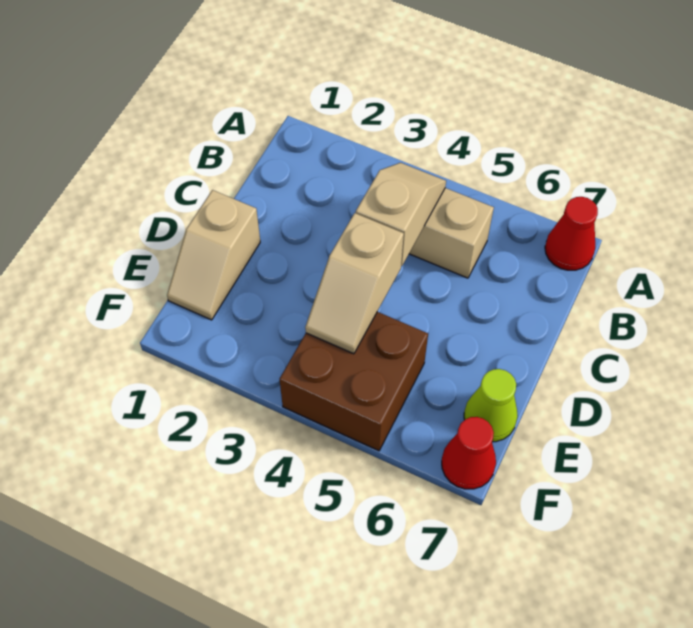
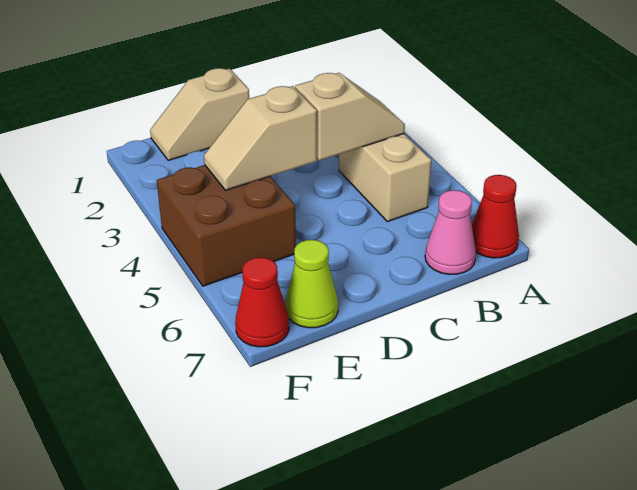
none -> pink 1x1 cone [425,190,476,274]

